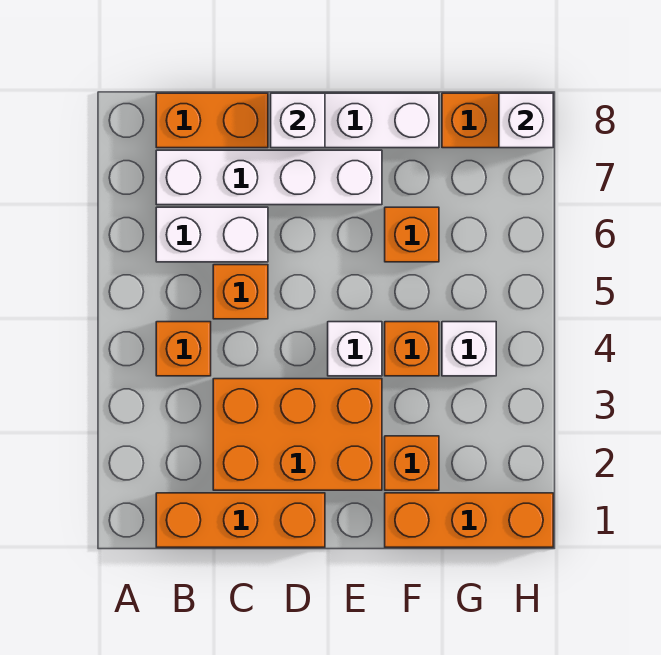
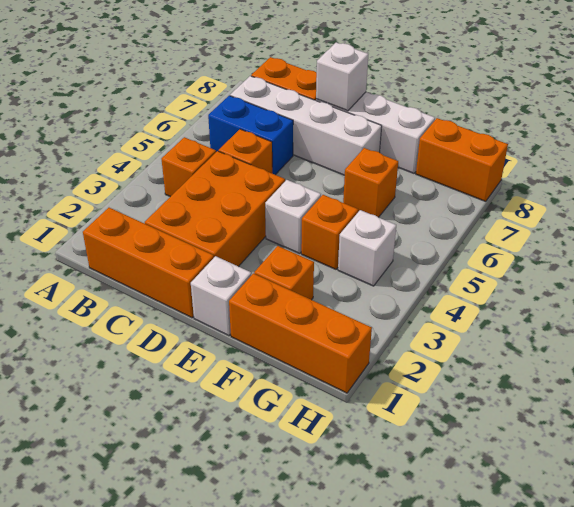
white 1x2 brick [156,207,268,262] -> blue 1x2 brick [208,96,293,175]
orange 2x3 brick [213,379,382,490] -> orange 2x3 brick turned to [145,151,285,267]
white 1x1 brick [499,93,553,148] -> white 1x1 brick moved to [191,256,251,336]

